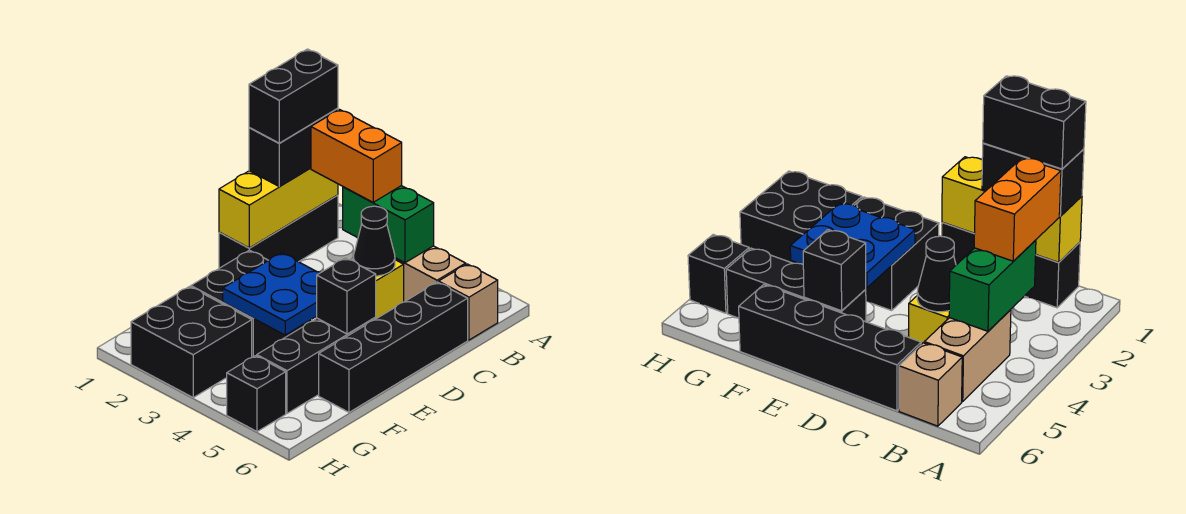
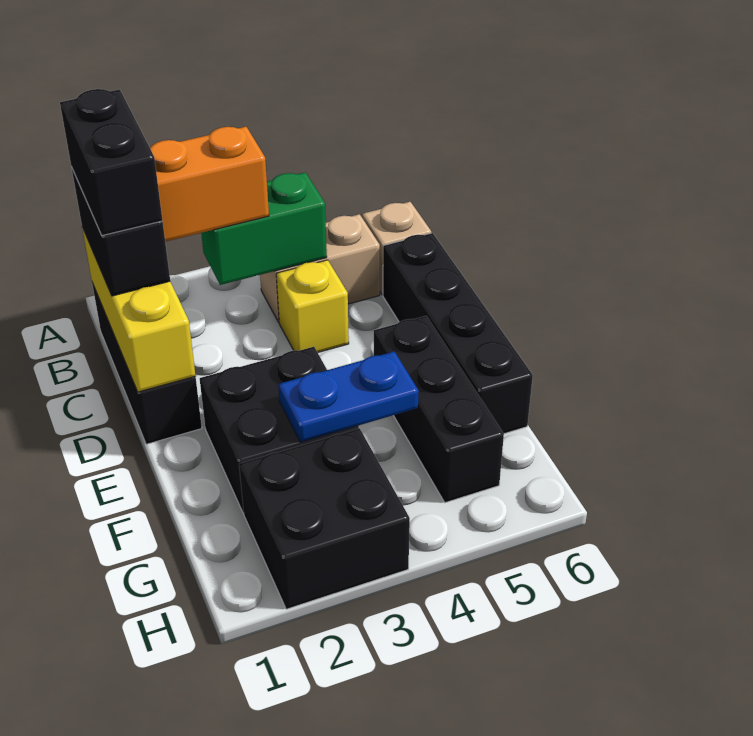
black 1x1 cone [354,206,395,276] -> none
blue 2x2 plate [223,253,320,335] -> blue 1x2 plate [278,351,419,442]
black 1x1 brick [317,258,376,334] -> none
black 1x1 brick [227,356,286,432] -> none

